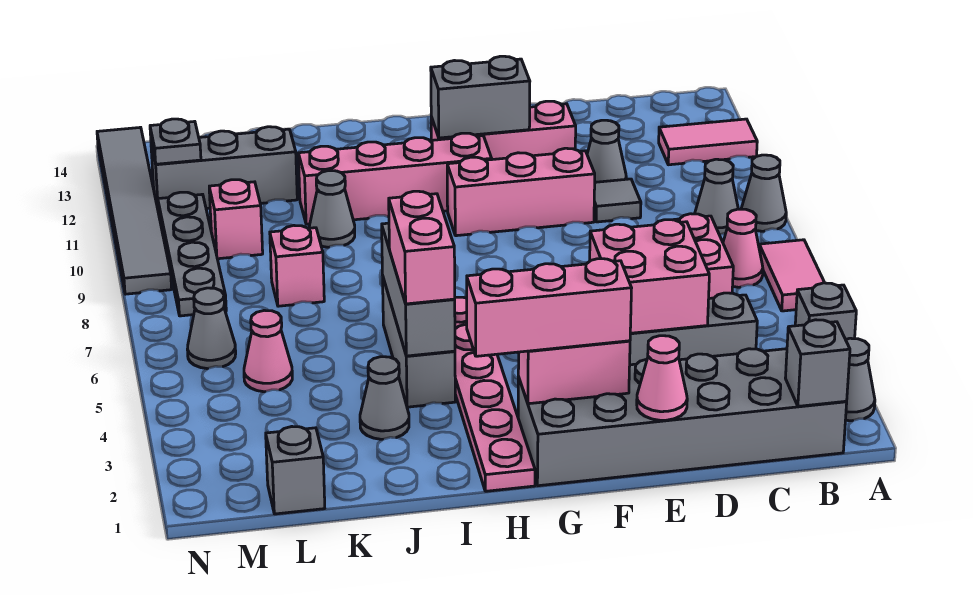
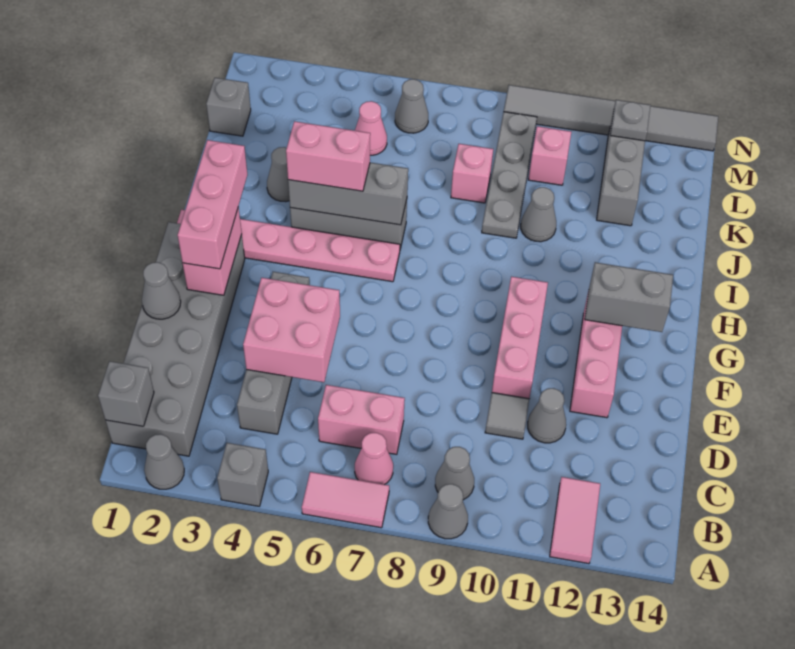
pink 1x1 cone [637,336,687,420] -> grey 1x1 cone [142,262,181,319]
grey 1x2 brick [431,56,530,138] -> grey 1x2 brick turned to [585,262,673,332]
pink 1x4 brick [298,133,492,224] -> none
grey 1x4 plate [158,192,226,316] -> grey 1x4 plate turned to [482,112,537,238]

